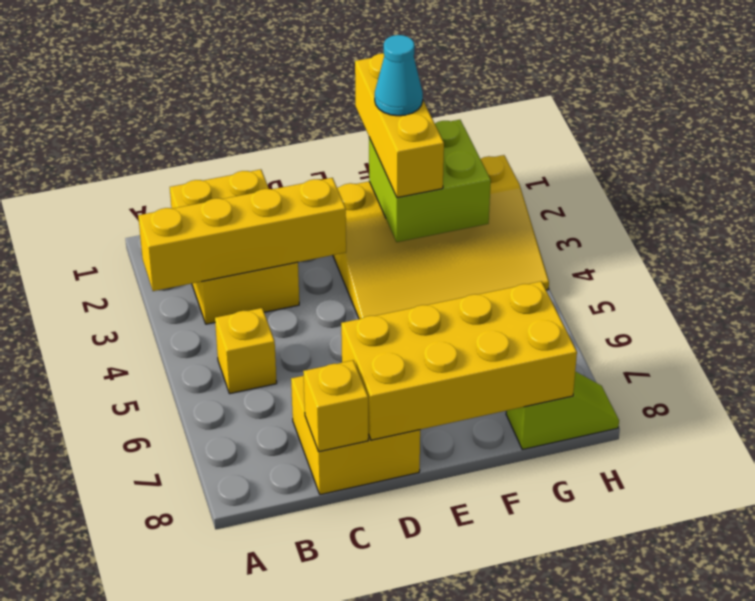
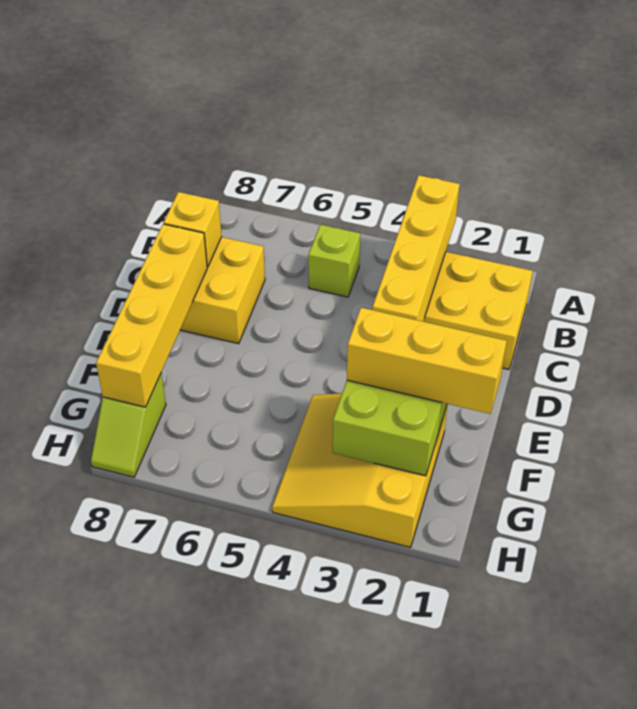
yellow 1x1 brick [215,308,277,394] -> lime 1x1 brick [308,225,360,297]
yellow 2x4 brick [341,281,577,440] -> yellow 1x4 brick [96,224,207,407]
yellow 3x4 slope [333,155,549,319] -> yellow 3x3 slope [272,393,448,547]
cyan 1x1 cone [375,35,423,116] -> none

